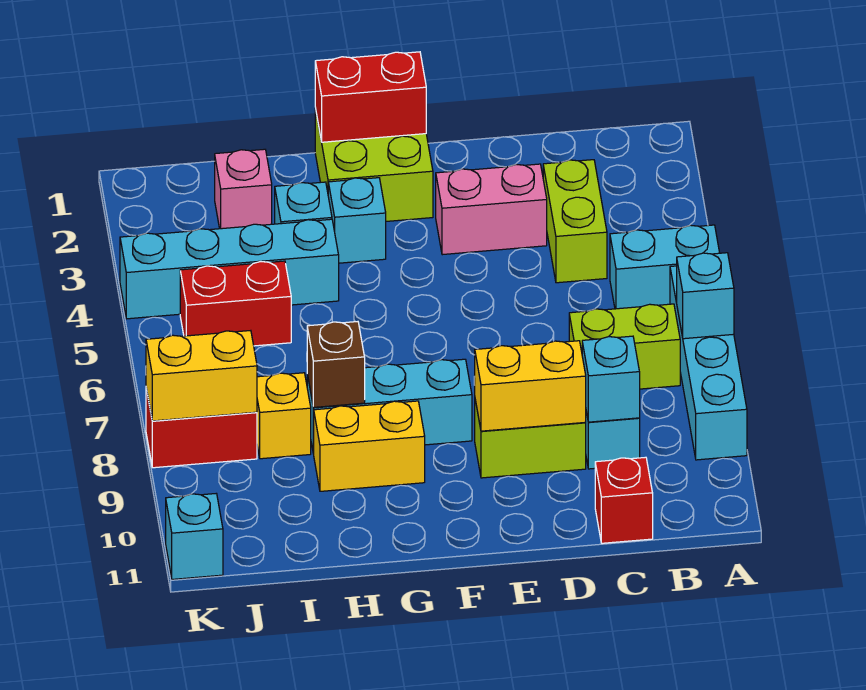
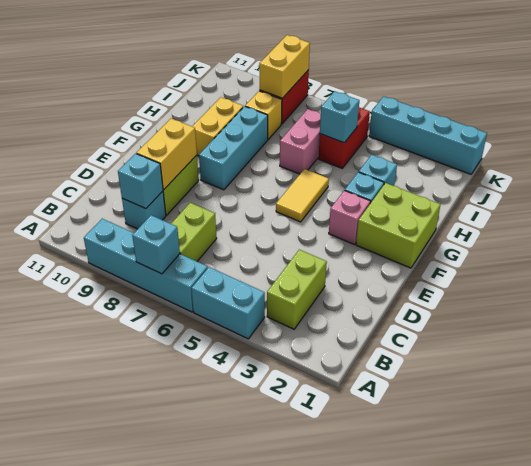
cyan 1x2 brick [610,225,720,309] -> cyan 1x2 brick turned to [191,267,265,339]
lime 1x2 brick [543,160,607,283] -> lime 1x2 brick turned to [267,250,327,329]
red 1x1 brick [595,457,653,543] -> none
pink 1x2 brick [436,164,547,255] -> pink 1x2 brick moved to [280,109,321,174]
red 1x2 brick [315,52,426,142] -> none
none -> yellow 1x2 tile [276,169,329,222]
cyan 1x4 brick [120,219,339,319] -> cyan 1x4 brick turned to [369,96,487,174]
brown 1x1 brick [307,322,365,407] -> none
pink 1x1 brick [215,149,272,229] -> pink 1x1 brick moved to [329,190,371,244]
cyan 1x1 brick [166,494,223,579] -> cyan 1x1 brick moved to [320,91,359,143]

